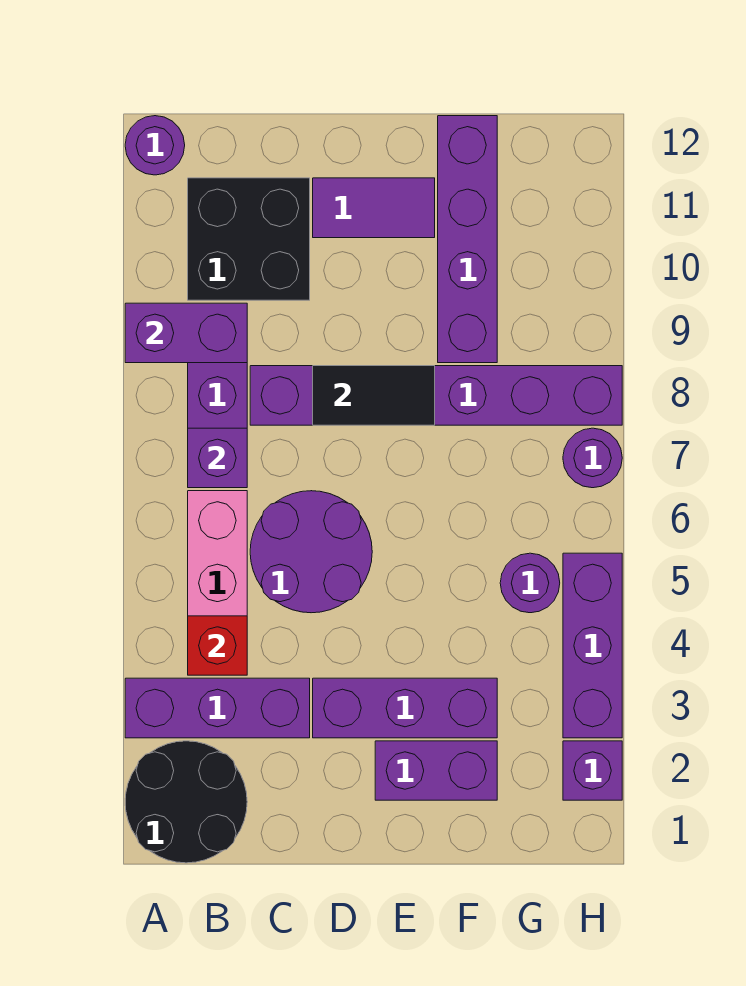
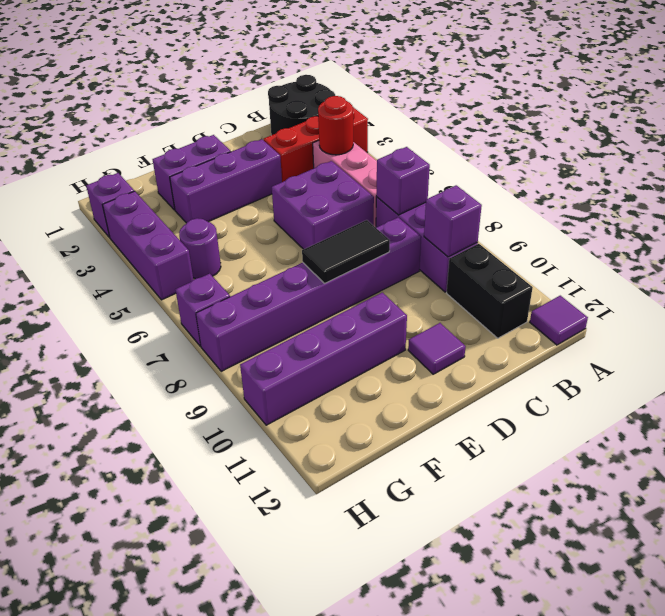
purple 1x3 brick [125,678,310,738] -> red 1x3 brick [264,107,368,182]
purple 1x2 brick [125,303,247,363] -> purple 1x1 brick [424,185,482,257]
purple 1x1 round brick [125,116,185,175] -> purple 1x1 tile [530,296,588,345]
red 1x1 brick [188,616,247,675] -> red 1x1 round brick [318,96,353,155]
black 2x2 brick [188,178,310,300] -> black 1x2 brick [447,244,533,338]
purple 2x2 round brick [250,491,372,613] -> purple 2x2 brick [272,161,374,249]
purple 1x2 tile [313,178,435,238] -> purple 1x1 tile [408,323,466,374]
purple 1x4 brick [438,116,497,363] -> purple 1x4 brick turned to [240,293,407,425]
purple 1x1 round brick [563,428,622,488] -> purple 1x1 brick [175,274,230,346]

